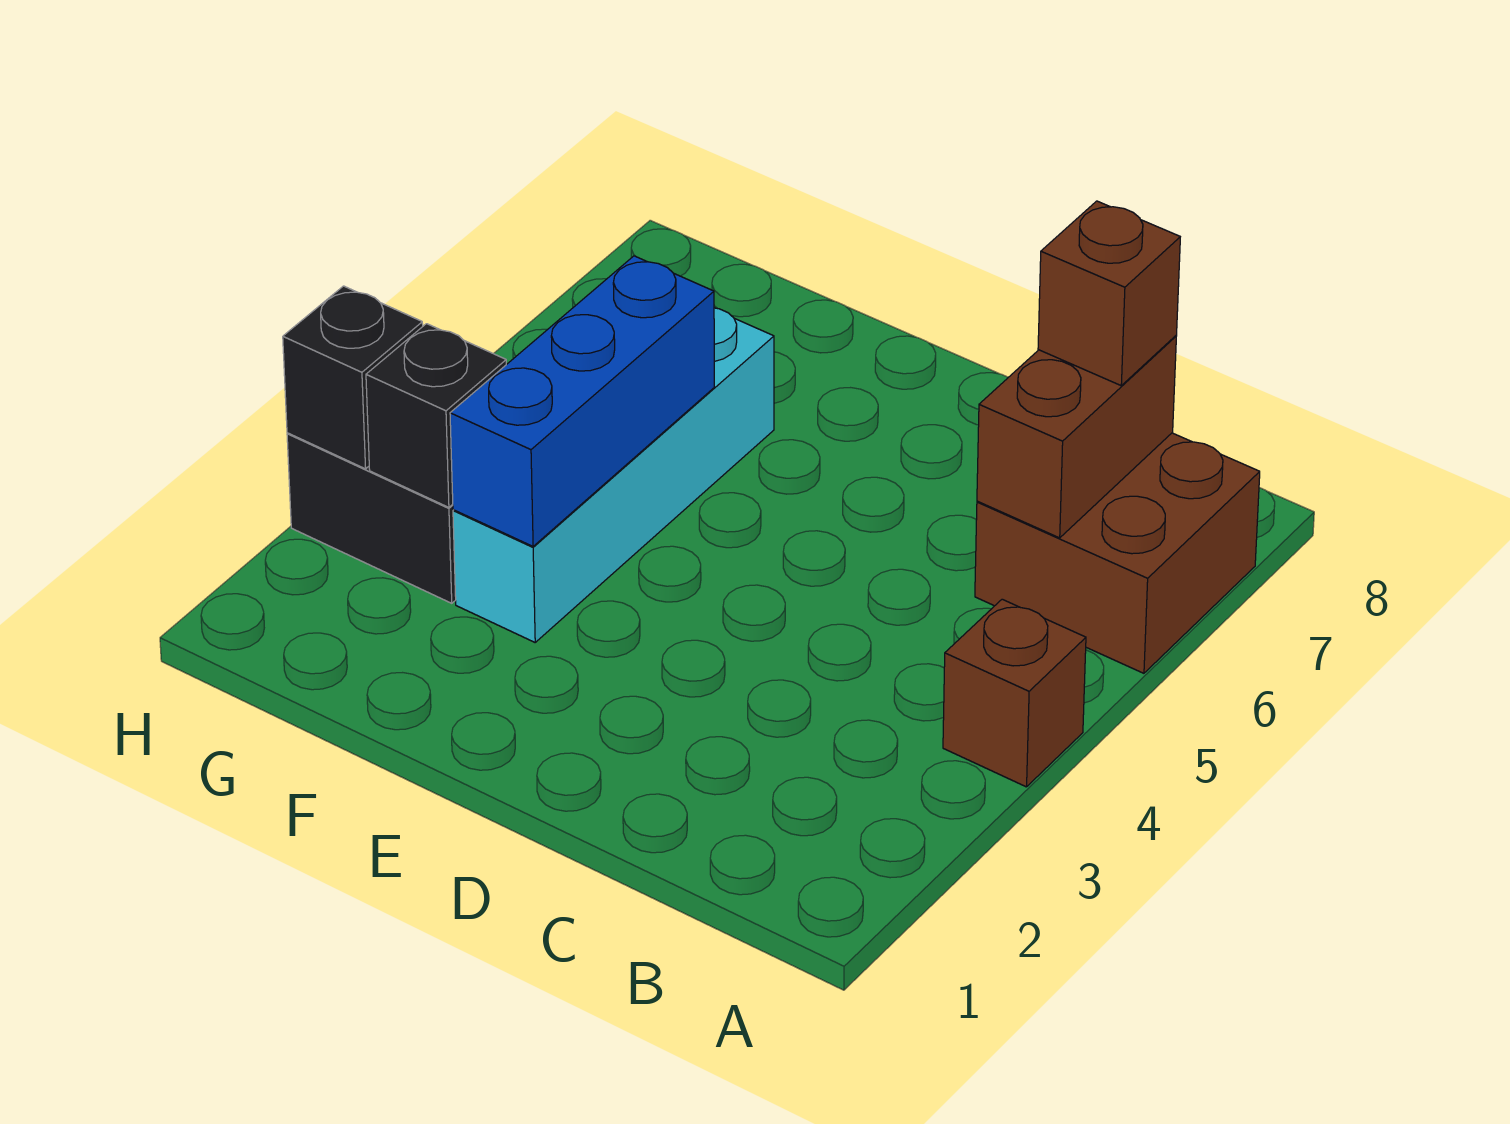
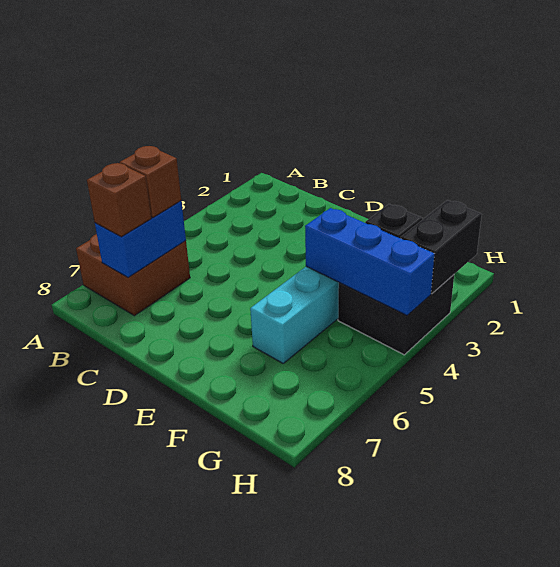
brown 1x1 brick [943,599,1086,787] -> brown 1x1 brick moved to [120,146,181,218]
brown 1x2 brick [977,336,1176,538] -> blue 1x2 brick [95,201,186,277]
blue 1x3 brick [450,256,714,546] -> blue 1x3 brick turned to [305,208,434,315]
black 1x1 brick [283,286,423,469] -> black 1x2 brick [400,200,482,294]

